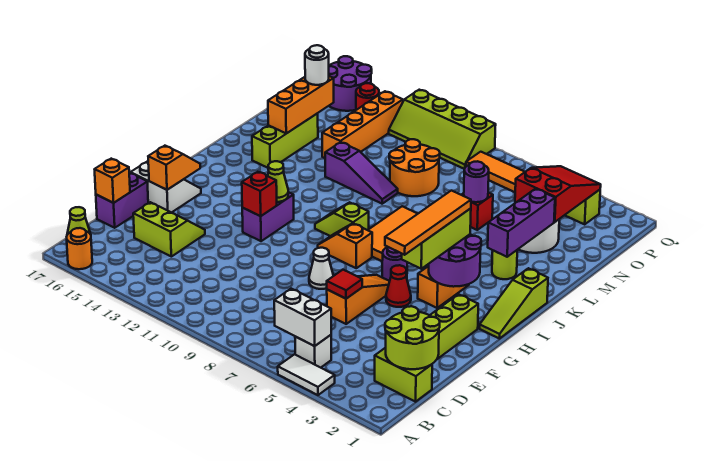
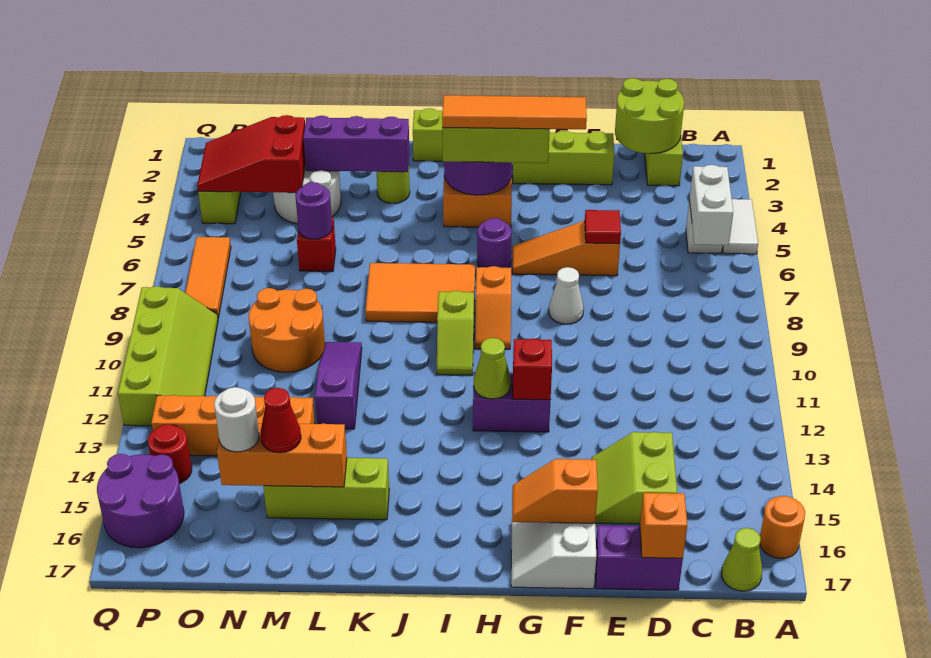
red 1x1 cone [386,265,411,307] -> red 1x1 cone moved to [261,388,301,453]

